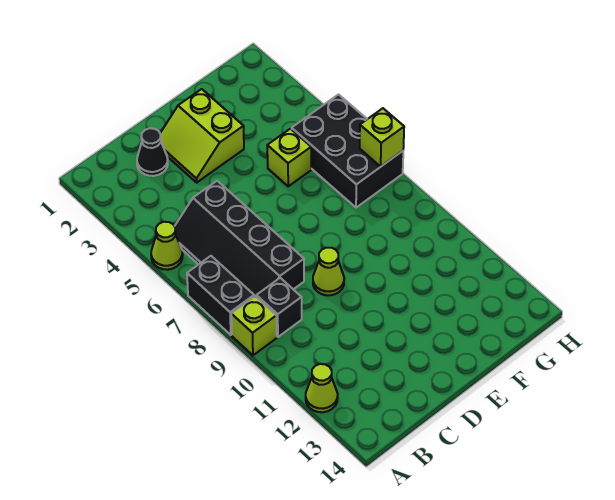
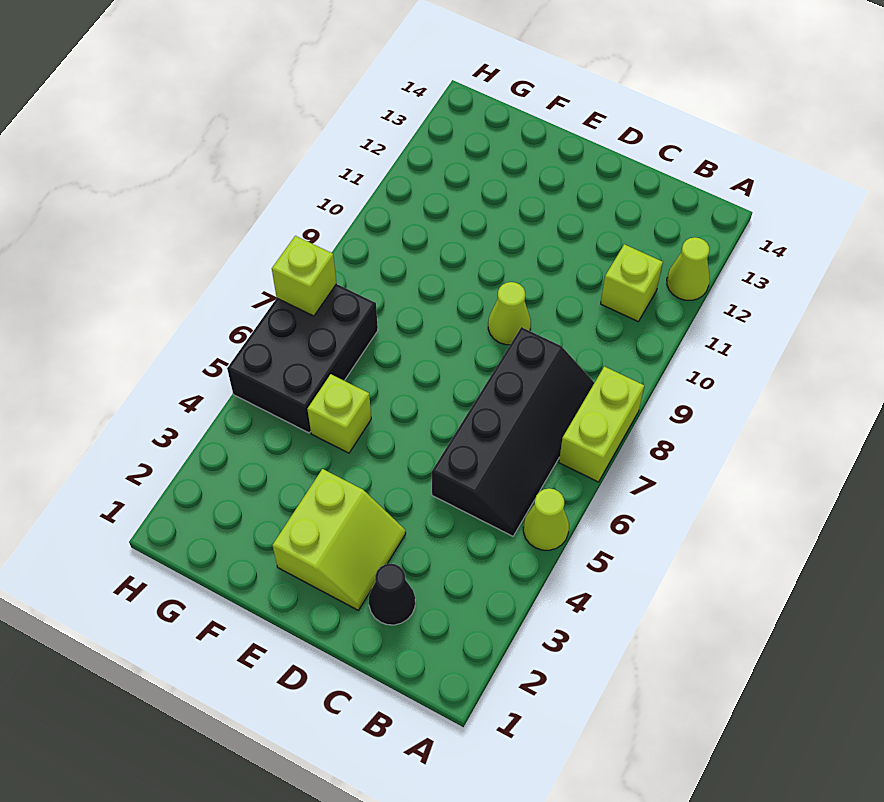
black 1x2 brick [187,256,254,335] -> lime 1x2 brick [559,366,644,482]
lime 1x1 brick [231,296,277,355] -> lime 1x1 brick moved to [601,244,663,321]
black 1x1 brick [256,278,302,337] -> none

